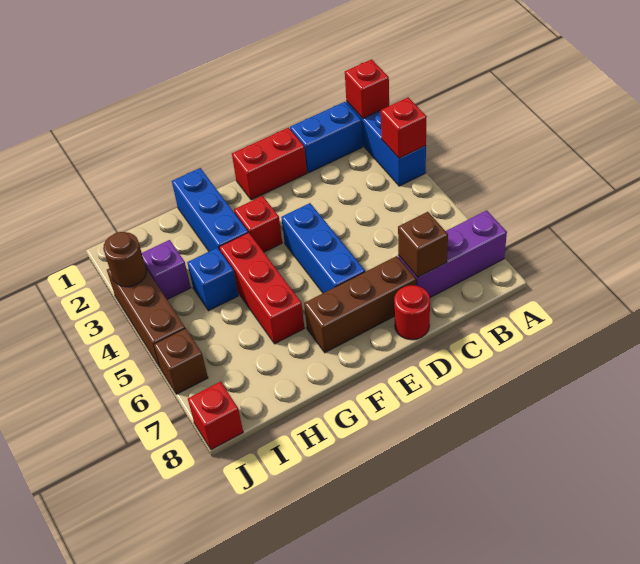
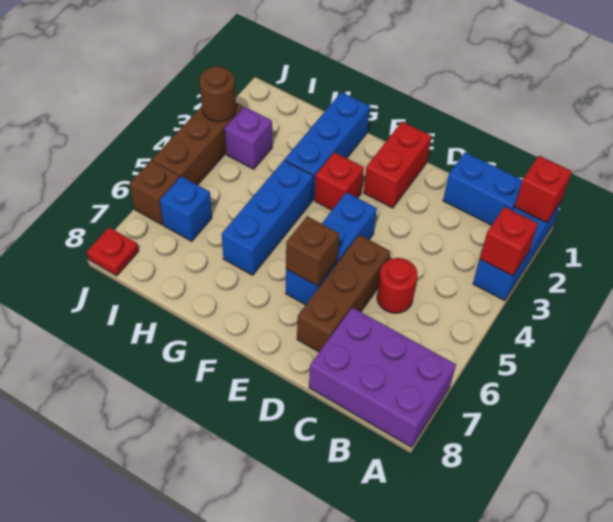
purple 1x3 brick [398,210,507,298] -> purple 2x3 brick [309,307,456,447]
brown 1x1 brick [398,212,448,277] -> brown 1x1 brick moved to [286,216,339,286]
red 1x2 brick [232,128,307,200] -> red 1x2 brick turned to [364,122,432,208]
brown 1x3 brick [304,256,416,353] -> brown 1x3 brick turned to [297,235,390,352]
red 1x1 round brick [394,285,430,340] -> red 1x1 round brick moved to [377,258,417,313]
red 1x3 brick [219,232,304,344] -> blue 1x3 brick [222,160,313,275]
blue 1x1 brick [187,248,238,311] -> blue 1x1 brick moved to [160,176,212,241]
red 1x1 brick [188,382,243,450] -> red 1x1 plate [87,227,139,276]

